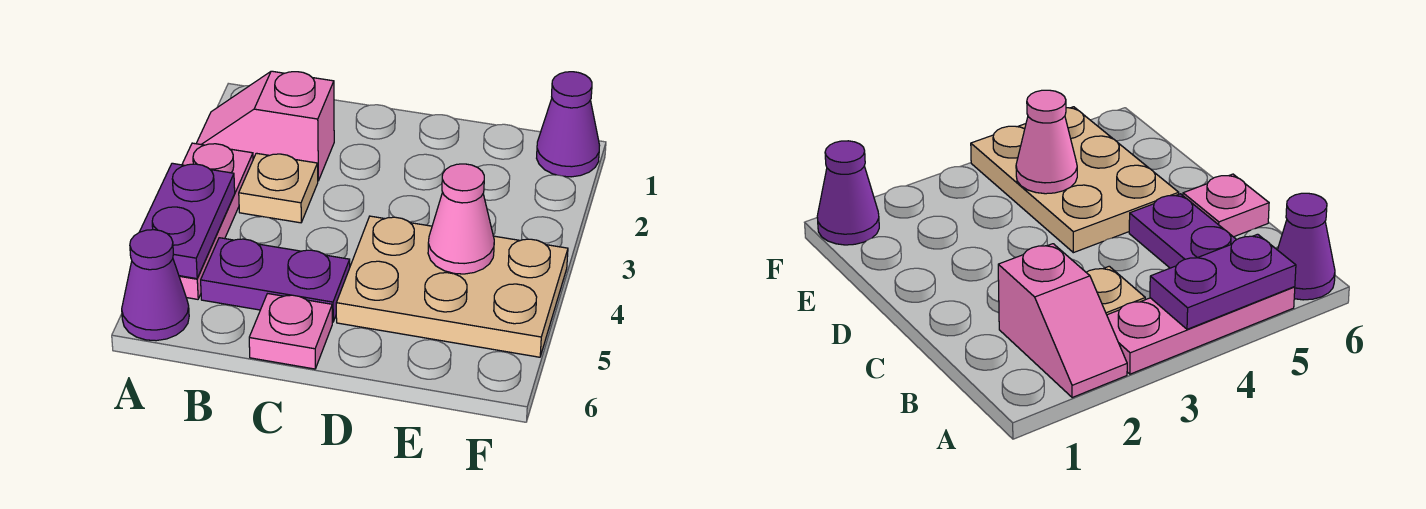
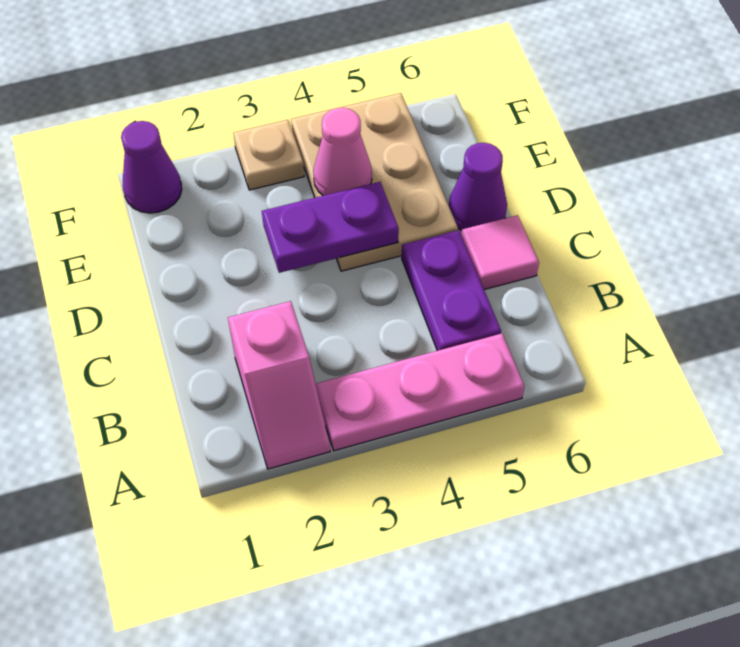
purple 1x2 plate [140,163,235,279] -> purple 1x2 plate moved to [262,182,399,273]
purple 1x1 cone [122,230,189,341] -> purple 1x1 cone moved to [449,143,507,231]
tan 1x1 plate [239,153,318,223] -> tan 1x1 plate moved to [233,120,304,190]
pink 1x1 plate [249,294,332,369] -> pink 1x1 tile [461,215,539,290]

